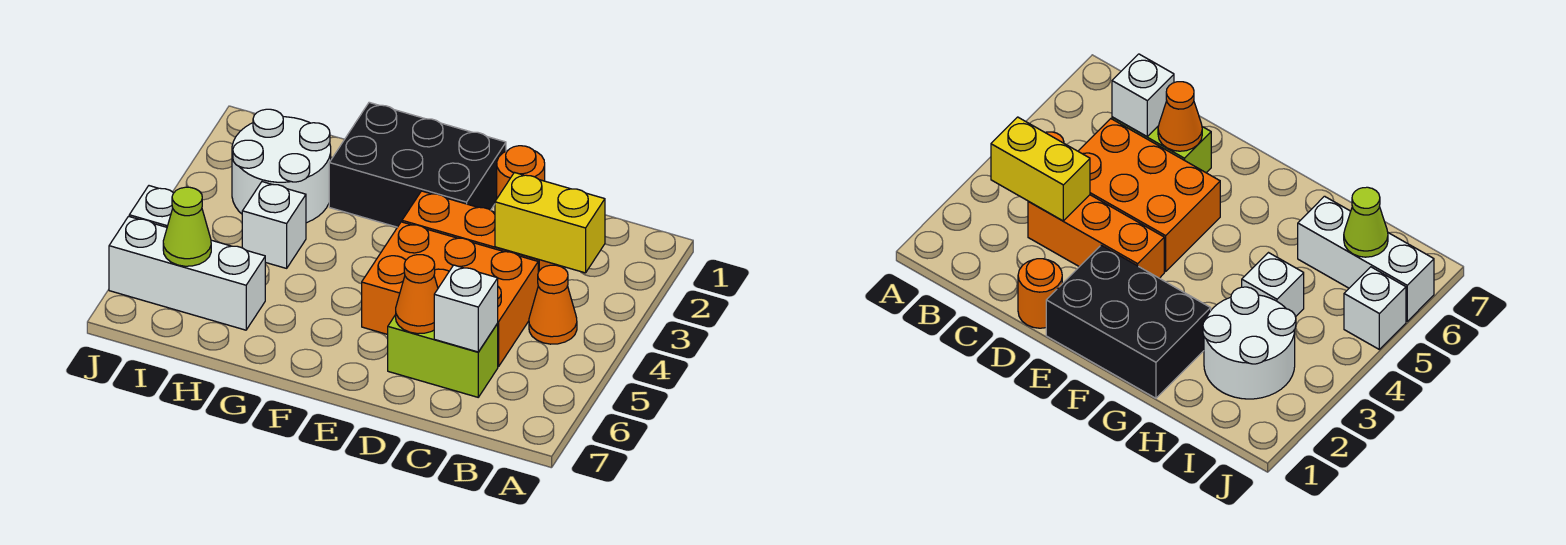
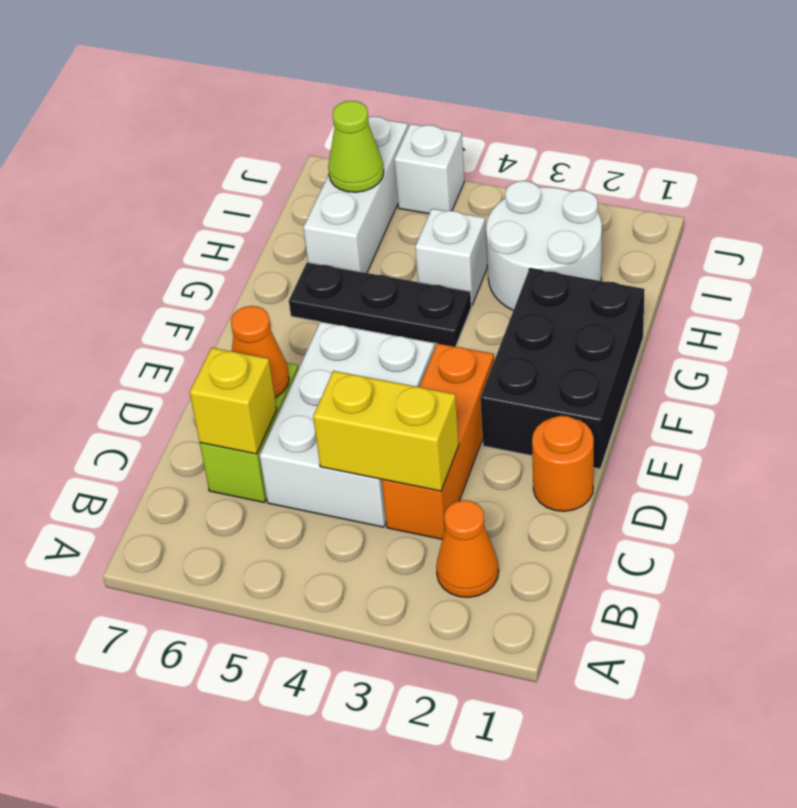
yellow 1x2 brick [495,173,605,273] -> yellow 1x2 brick turned to [313,371,459,491]
orange 1x1 cone [529,265,577,344] -> orange 1x1 cone moved to [436,500,499,597]
orange 2x3 brick [362,222,538,367] -> white 2x3 brick [260,322,435,527]
white 1x1 brick [434,265,498,352] -> yellow 1x1 brick [190,348,277,454]
none -> black 1x3 plate [289,262,471,347]

